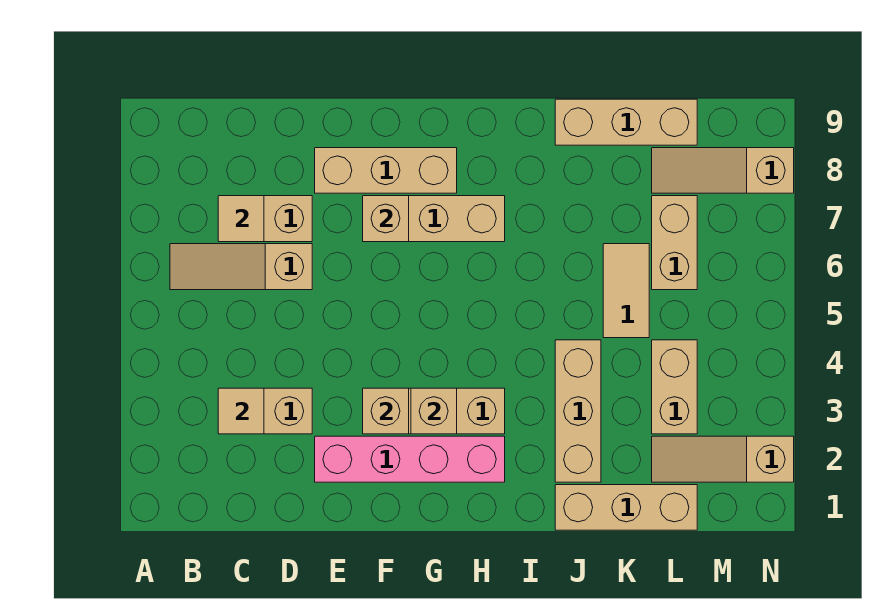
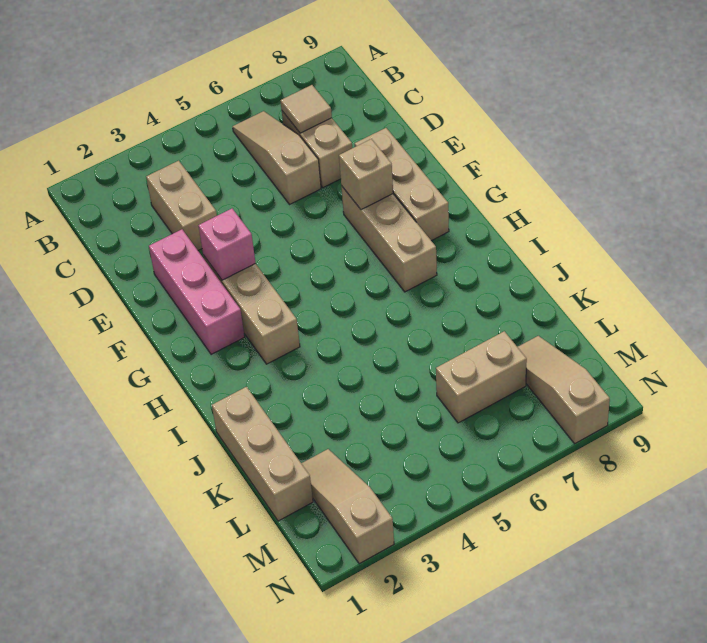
tan 1x1 tile [218,388,264,434] -> none
pink 1x4 brick [315,436,505,482] -> pink 1x3 brick [149,229,245,355]
tan 1x1 brick [363,388,409,434] -> pink 1x1 brick [198,209,255,280]
tan 1x1 brick [411,388,457,434] -> none
tan 1x3 brick [555,340,601,482] -> none
tan 1x3 brick [555,99,697,145] -> none
tan 1x2 tile [603,244,649,338] -> none
tan 1x2 brick [652,340,697,434] -> none

